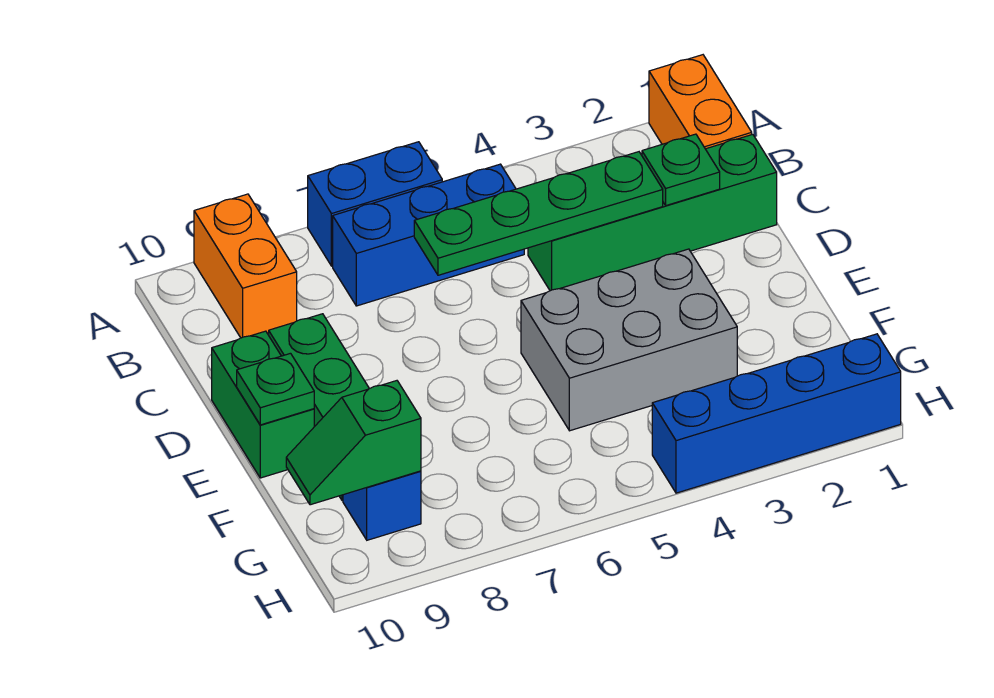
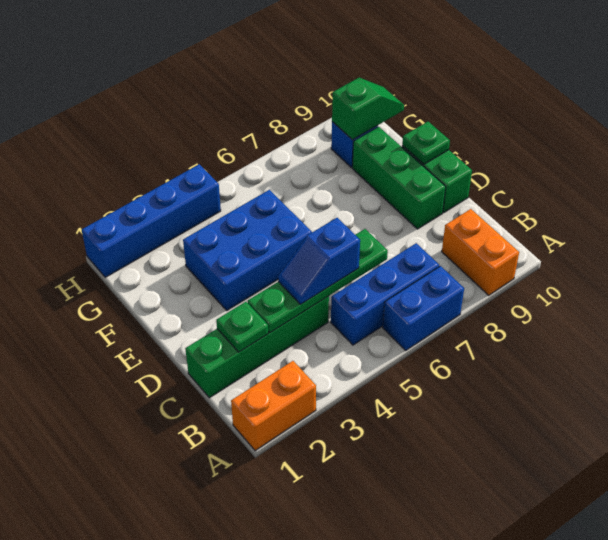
orange 1x2 brick [649,55,752,149] -> orange 1x2 brick turned to [231,361,316,451]
none -> blue 1x2 slope [278,218,360,305]
grey 2x3 brick [521,249,737,431] -> blue 2x3 brick [183,190,312,310]

